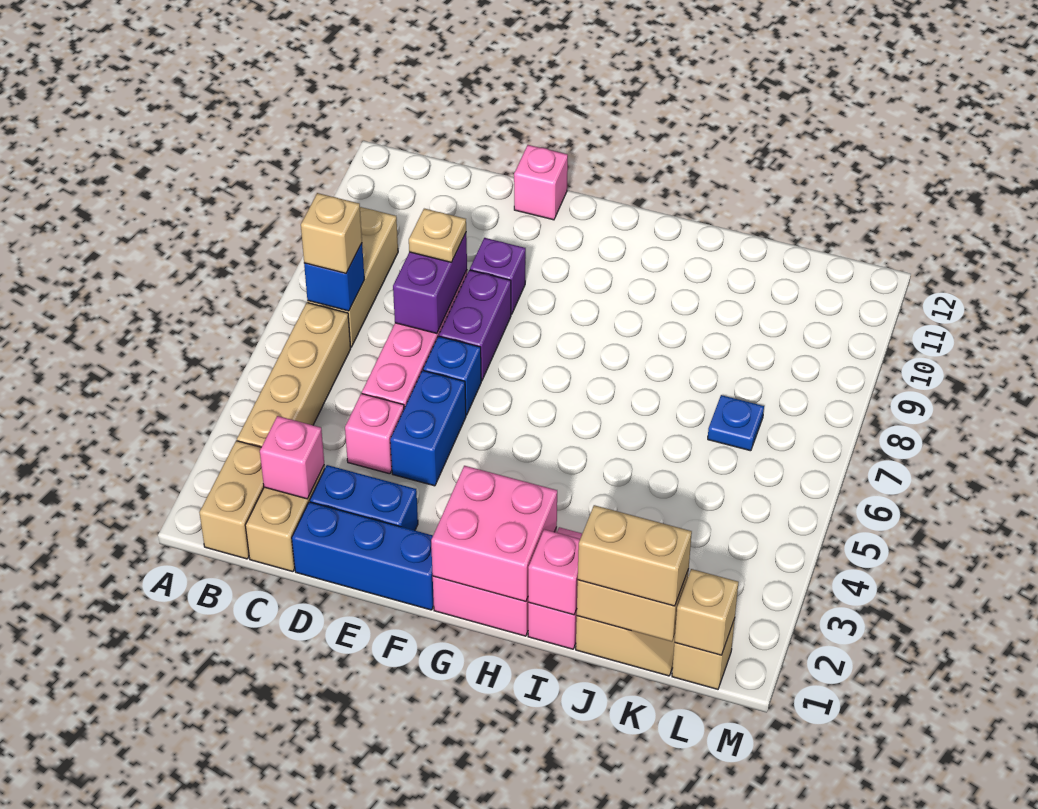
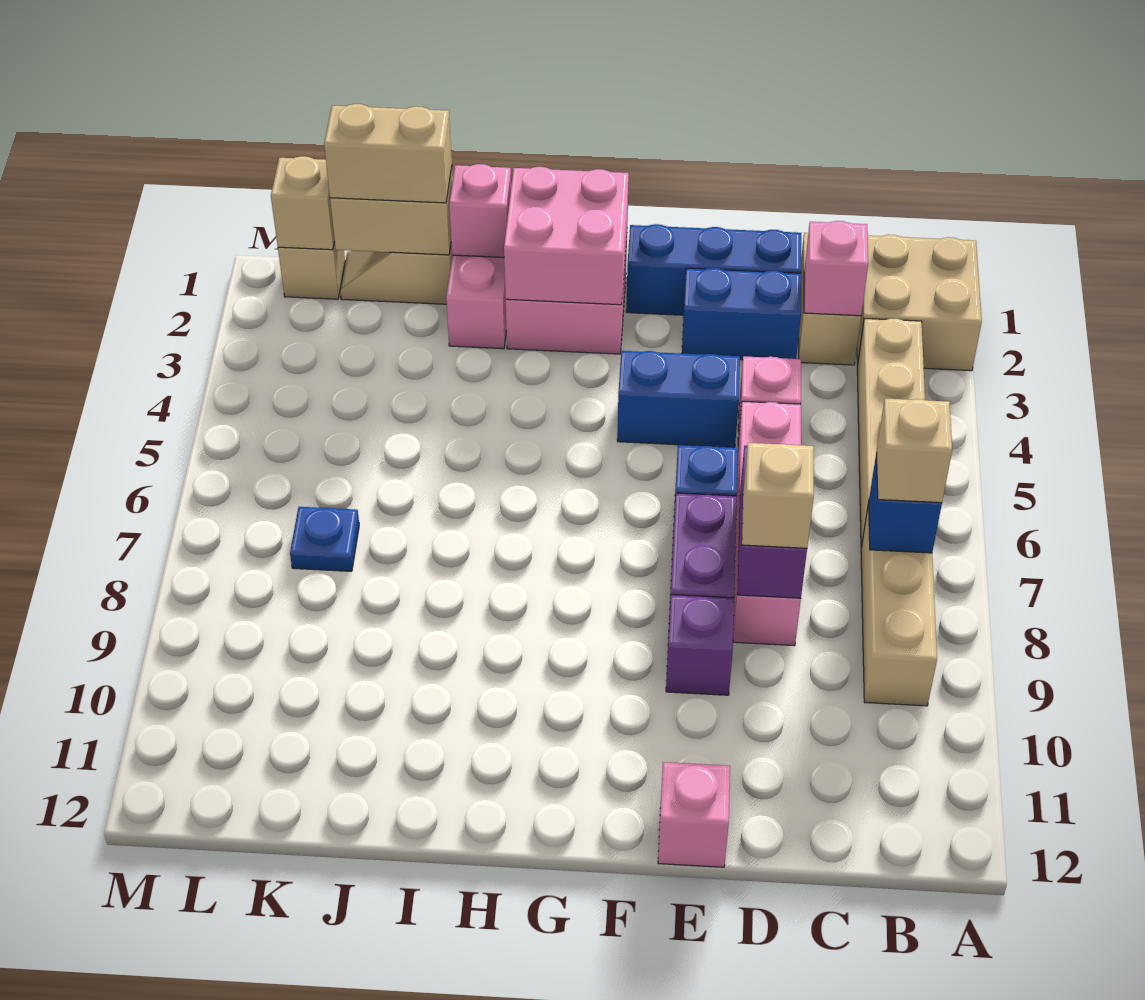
tan 1x2 brick [199,441,264,559] -> tan 2x2 brick [857,235,982,371]
tan 1x1 plate [409,209,466,262] -> tan 1x1 brick [742,443,814,548]
blue 1x2 brick [390,370,466,486] -> blue 1x2 brick turned to [617,351,740,447]

